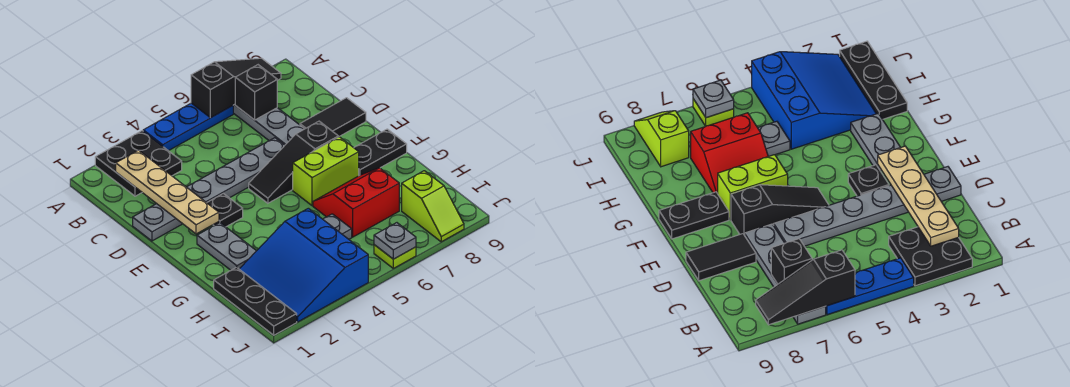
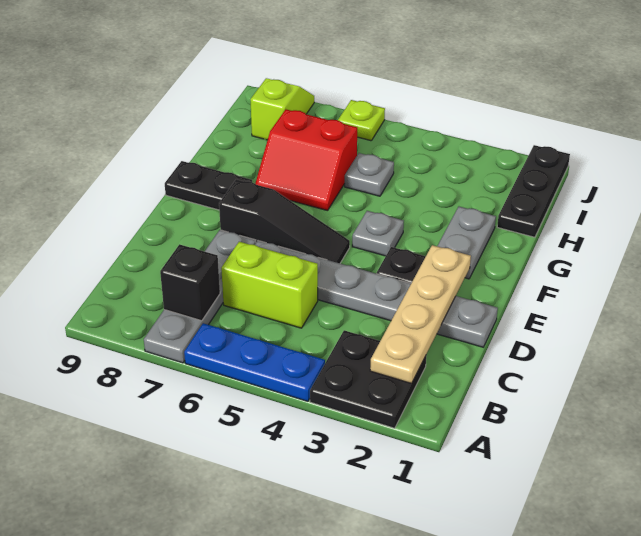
black 1x3 slope [191,58,281,118] -> none
black 1x2 tile [300,98,366,137] -> none
lime 1x2 brick [293,137,359,206] -> lime 1x2 brick moved to [221,242,318,328]
blue 3x3 slope [240,208,368,322] -> none
grey 1x1 plate [374,223,416,259] -> grey 1x1 plate moved to [352,211,404,256]

